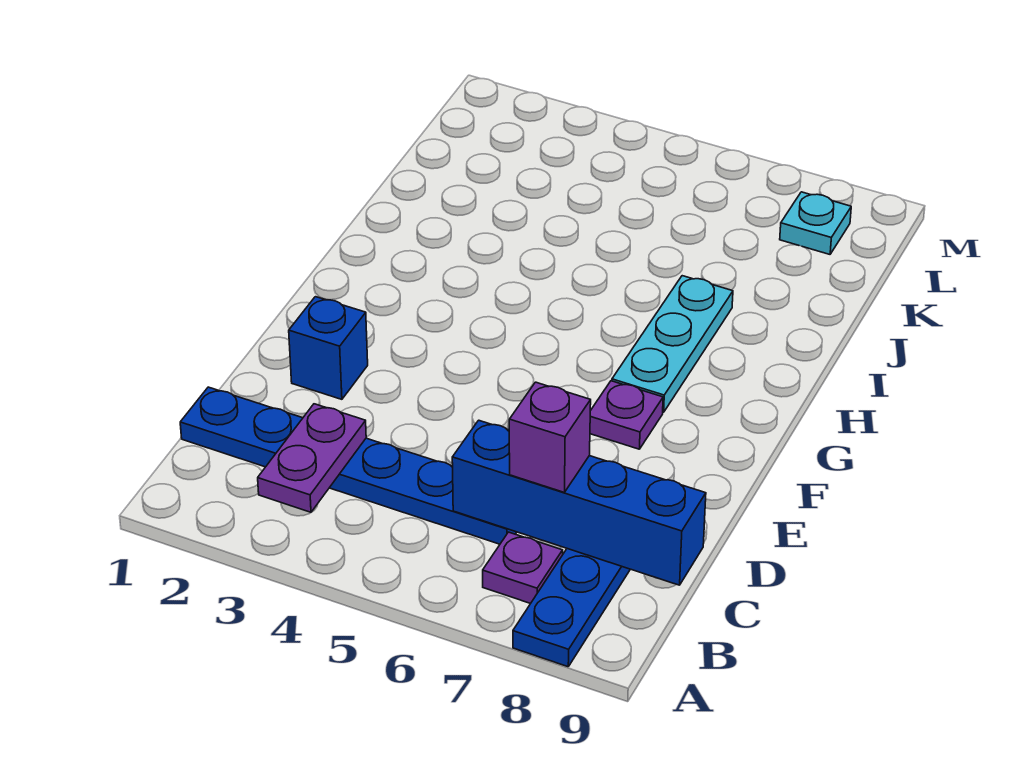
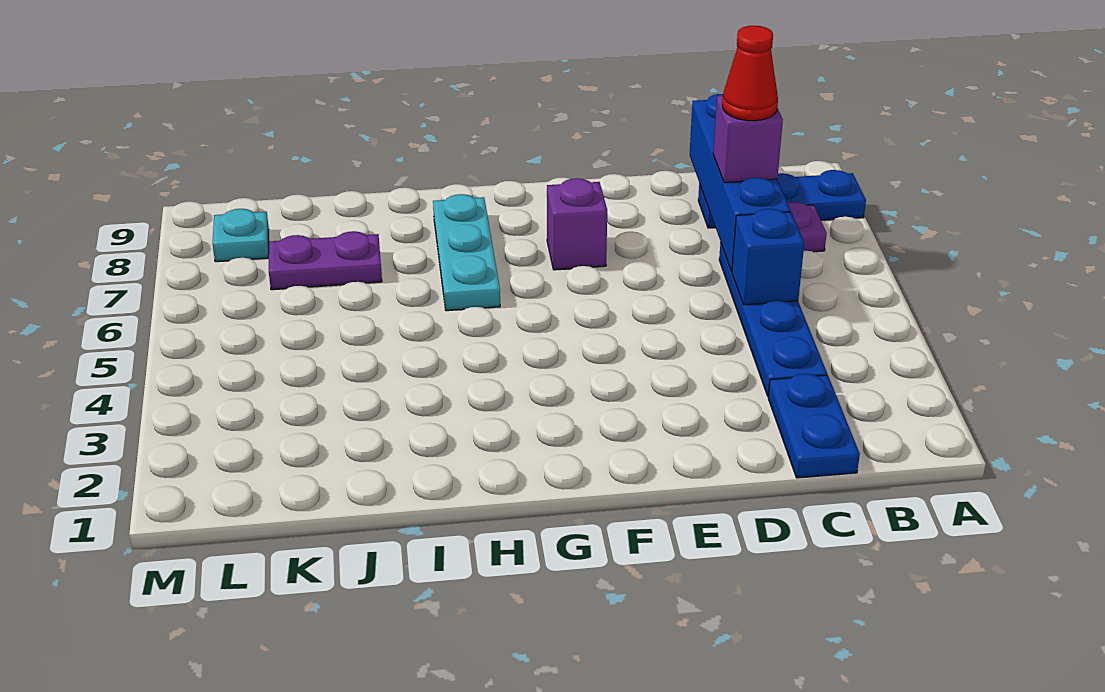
purple 1x2 plate [258,404,366,512] -> purple 1x2 plate moved to [269,231,382,290]
none -> red 1x1 cone [722,26,778,121]
blue 1x1 brick [289,297,368,399] -> blue 1x1 brick moved to [732,209,804,305]
purple 1x1 plate [590,381,663,449] -> purple 1x1 brick [547,178,607,270]
cyan 1x3 plate [612,276,733,412] -> cyan 1x3 plate turned to [433,194,500,311]

